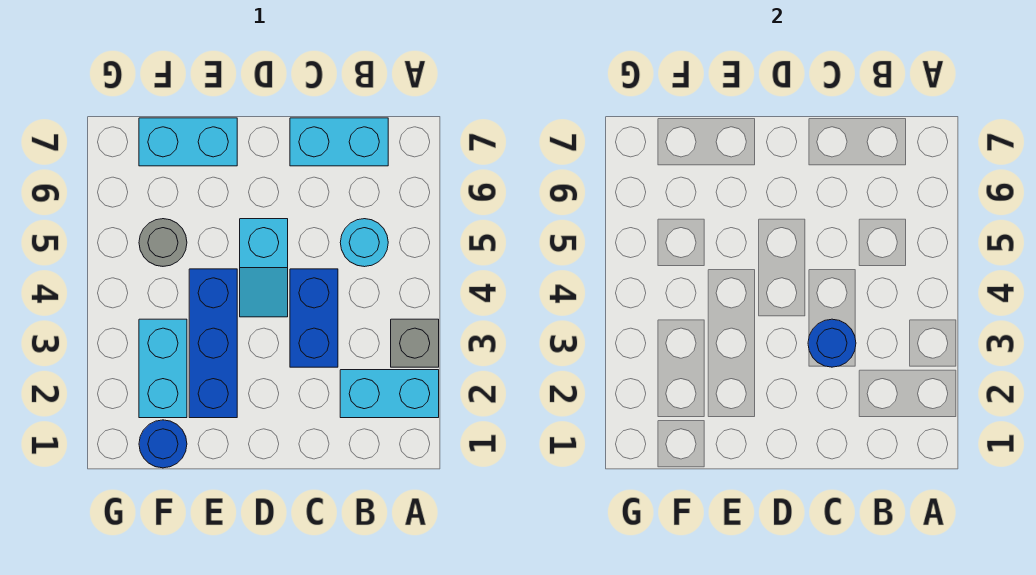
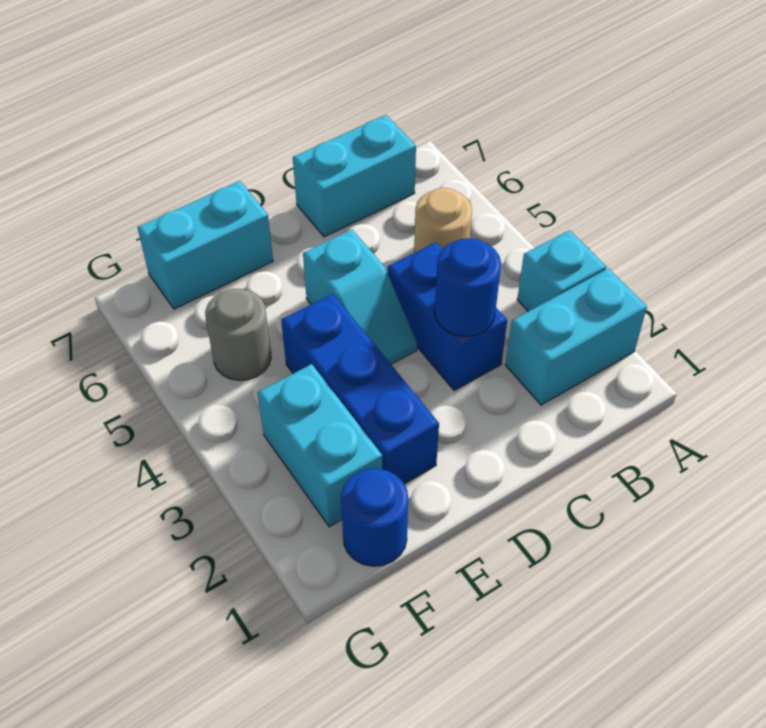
grey 1x1 brick [391,319,439,367] -> cyan 1x1 brick [517,230,606,311]
cyan 1x1 round brick [340,219,388,267] -> tan 1x1 round brick [414,188,472,253]

